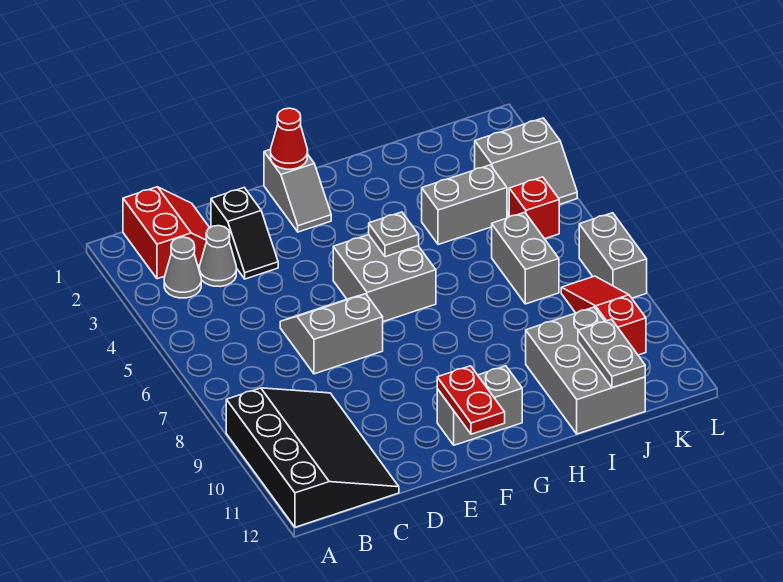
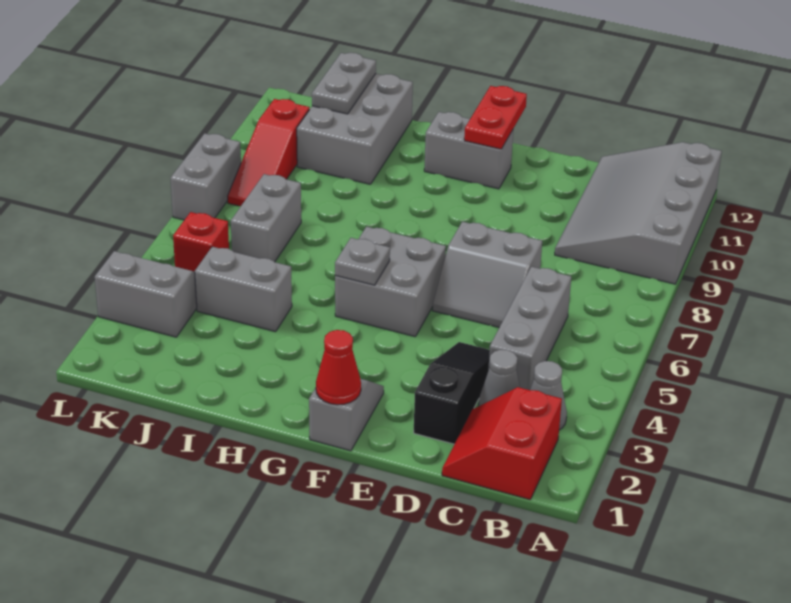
black 3x4 slope [226,388,399,527] -> grey 3x4 slope [555,142,722,284]
none -> grey 1x3 brick [488,267,571,390]
black 1x2 slope [211,188,278,279] -> black 1x3 slope [414,342,490,444]

